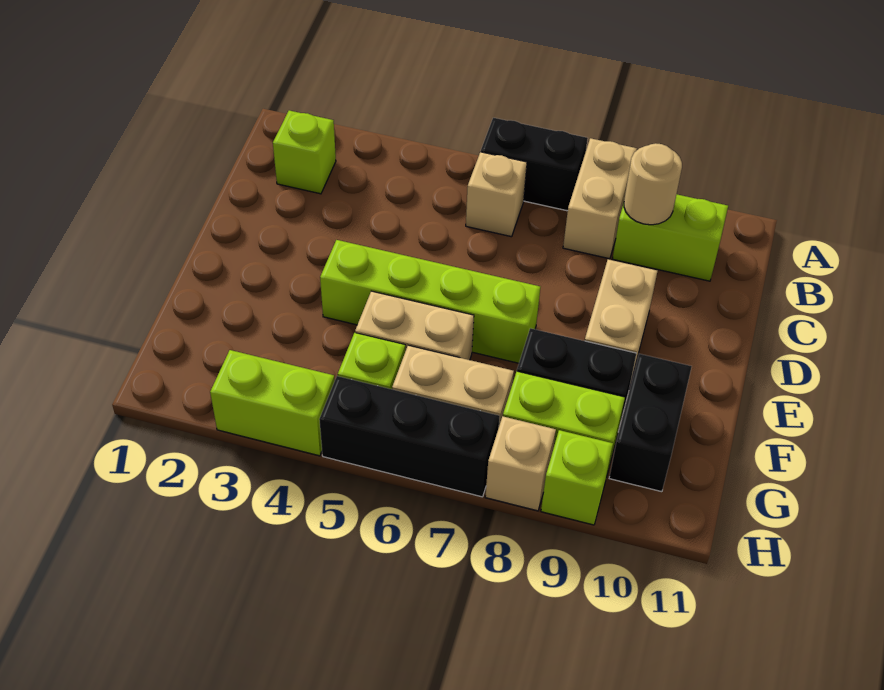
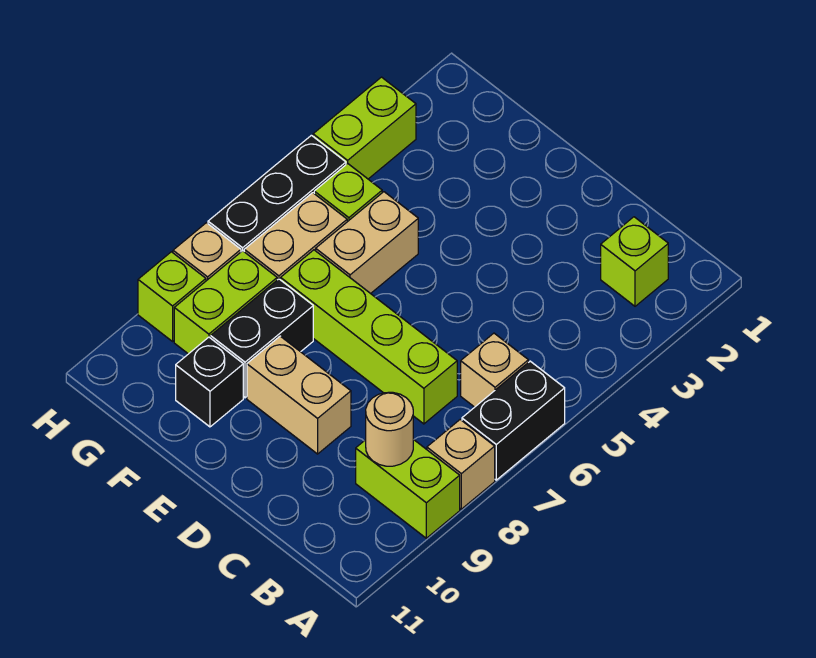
tan 1x2 brick [563,138,637,259] -> tan 1x1 brick [427,420,495,509]
lime 1x2 brick [613,194,728,281] -> lime 1x2 brick turned to [356,439,460,538]
lime 1x4 brick [320,240,540,363] -> lime 1x4 brick turned to [281,250,457,424]
black 1x2 brick [609,354,692,492] -> black 1x1 brick [176,337,243,427]

